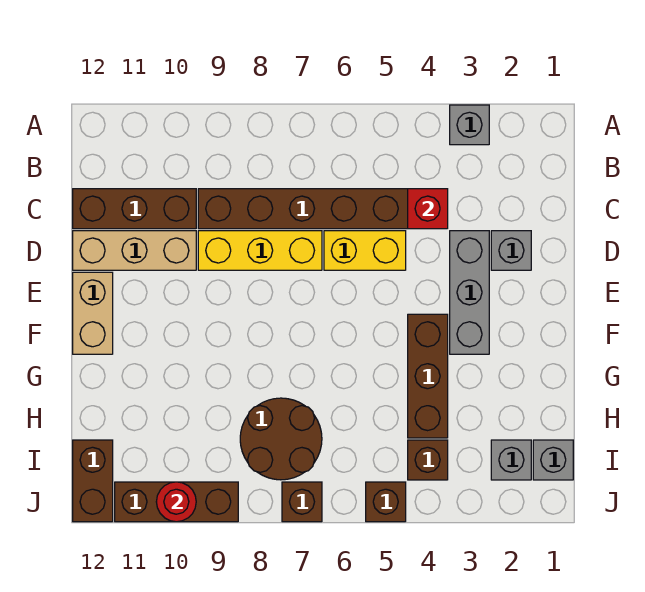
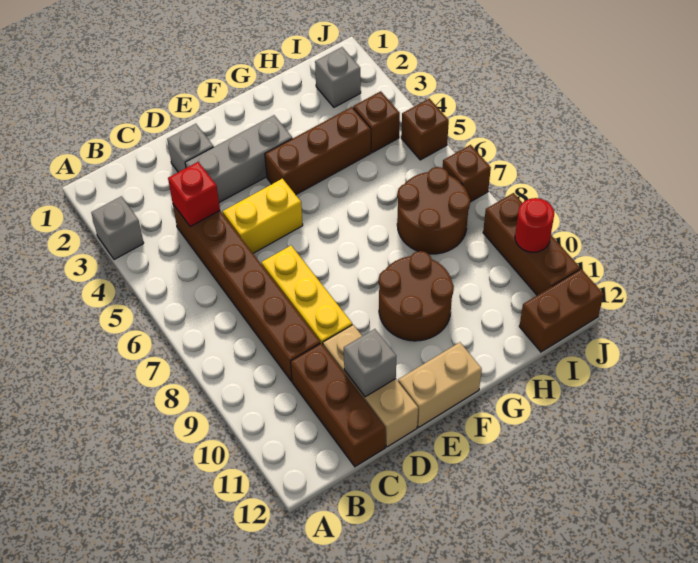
yellow 1x2 brick [324,231,406,270] -> yellow 1x2 brick turned to [223,179,303,253]
none -> brown 2x2 round brick [379,251,454,341]
grey 1x1 brick [533,440,573,480] -> grey 1x1 brick moved to [344,329,396,397]

